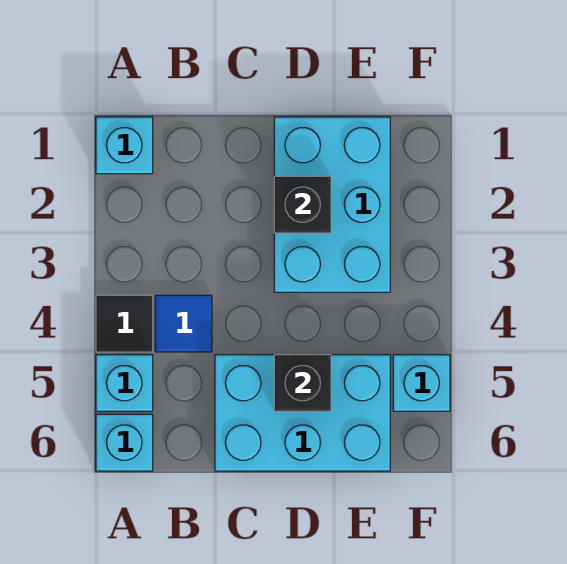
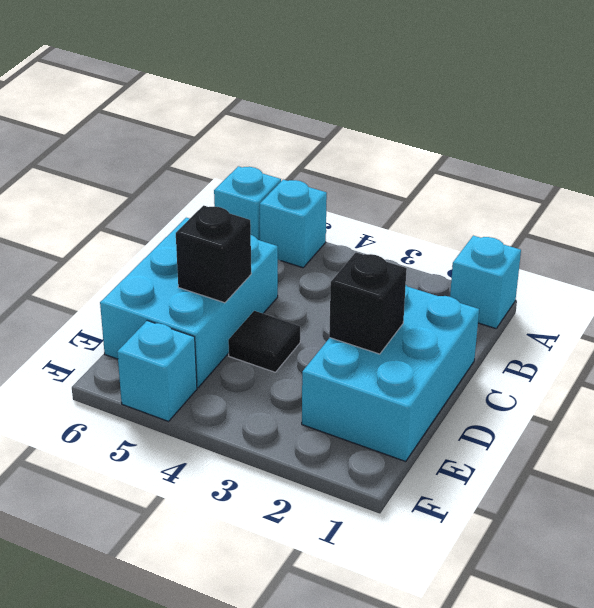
black 1x1 tile [96,295,153,352] -> black 1x1 tile moved to [228,311,300,372]
blue 1x1 tile [155,295,212,352] -> none
cyan 2x3 brick [274,117,390,292] -> cyan 2x3 brick turned to [302,285,479,461]

